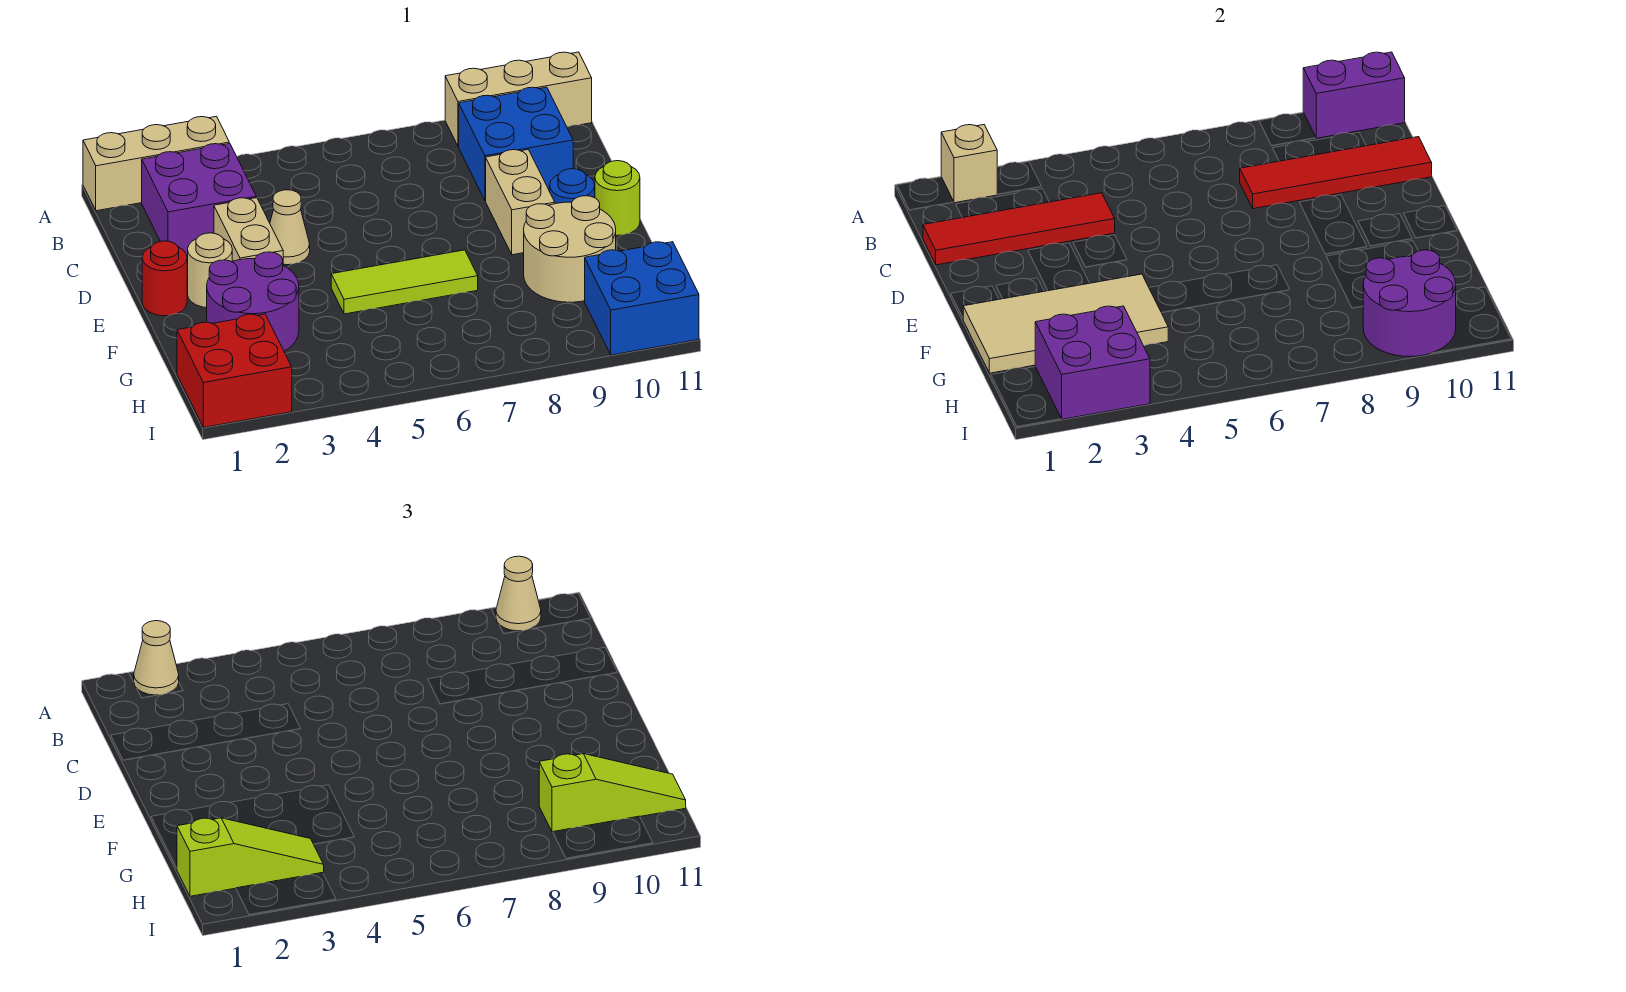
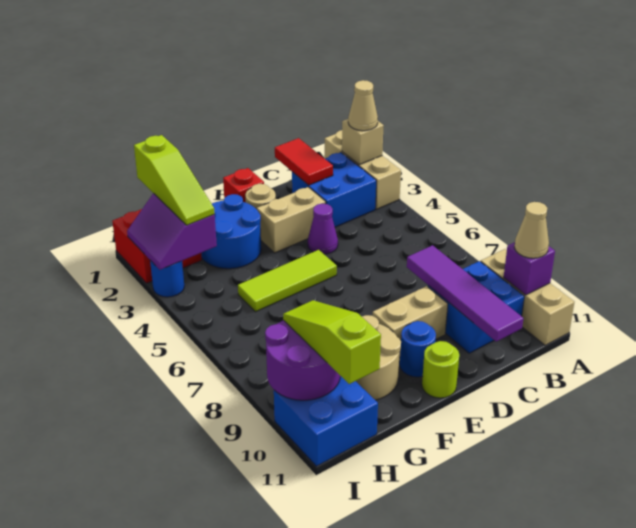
purple 1x2 brick [1303,52,1405,138] -> purple 1x1 brick [504,242,555,295]
purple 2x2 brick [142,144,256,254] -> blue 2x2 brick [292,152,376,227]
red 1x4 tile [923,193,1115,265] -> red 1x2 tile [275,138,333,185]
red 1x4 tile [1240,137,1432,209] -> purple 1x4 tile [407,245,523,342]
tan 1x1 cone [270,190,310,265] -> purple 1x1 cone [308,204,338,254]
red 1x1 round brick [142,241,187,316] -> red 1x1 brick [223,168,264,203]
tan 2x4 tile [963,274,1168,373] -> none
purple 2x2 round brick [207,252,299,351] -> blue 2x2 round brick [201,194,261,269]
lime 1x3 tile [331,250,478,314] -> lime 1x3 tile turned to [238,250,337,312]
purple 2x2 brick [1035,306,1150,419] -> purple 2x2 slope [127,193,217,270]
lime 1x3 slope [539,754,686,832] -> lime 1x3 slope turned to [283,300,381,384]
none -> blue 1x1 round brick [150,260,184,297]

